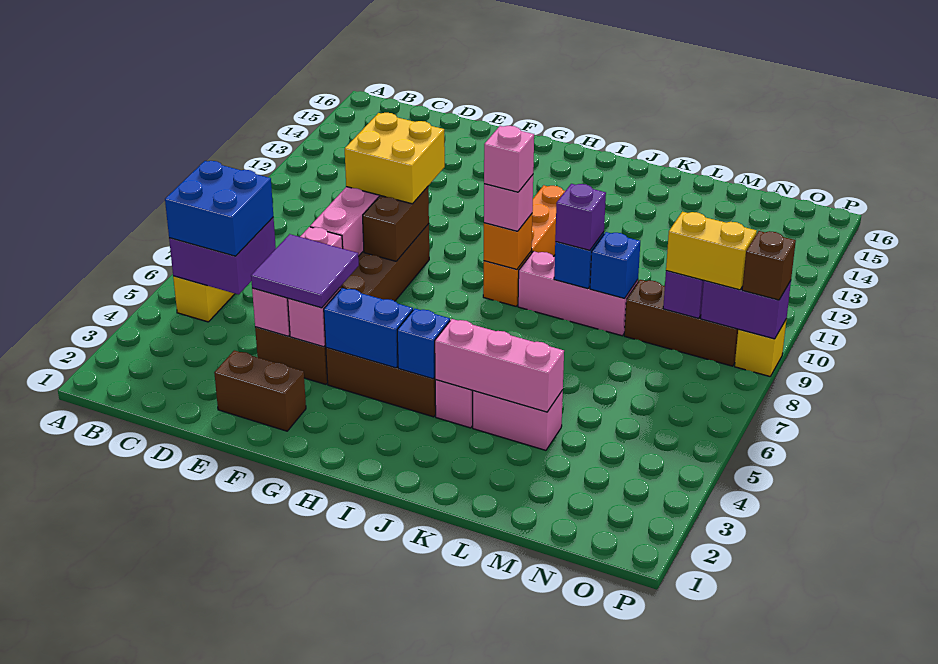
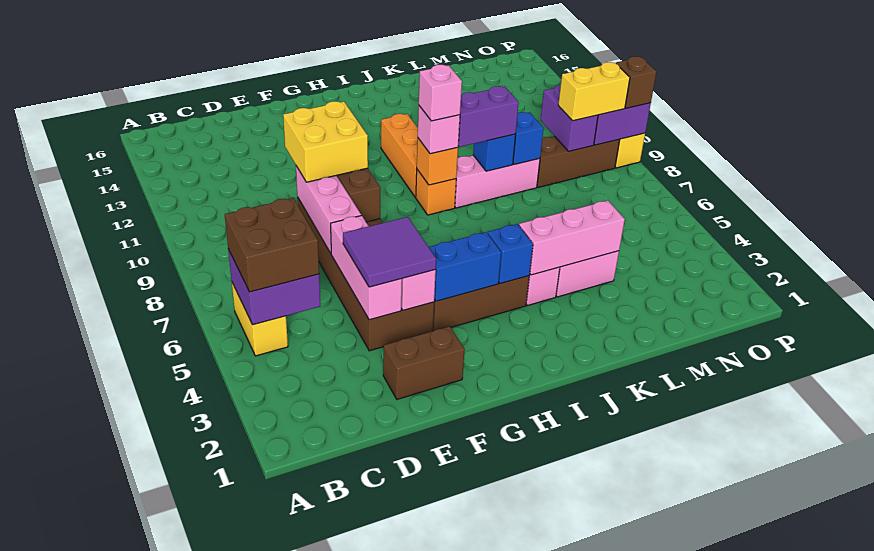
blue 2x2 brick [165,161,273,256] -> brown 2x2 brick [225,198,319,292]
purple 1x1 brick [555,184,606,250] -> purple 1x2 brick [458,86,519,147]

